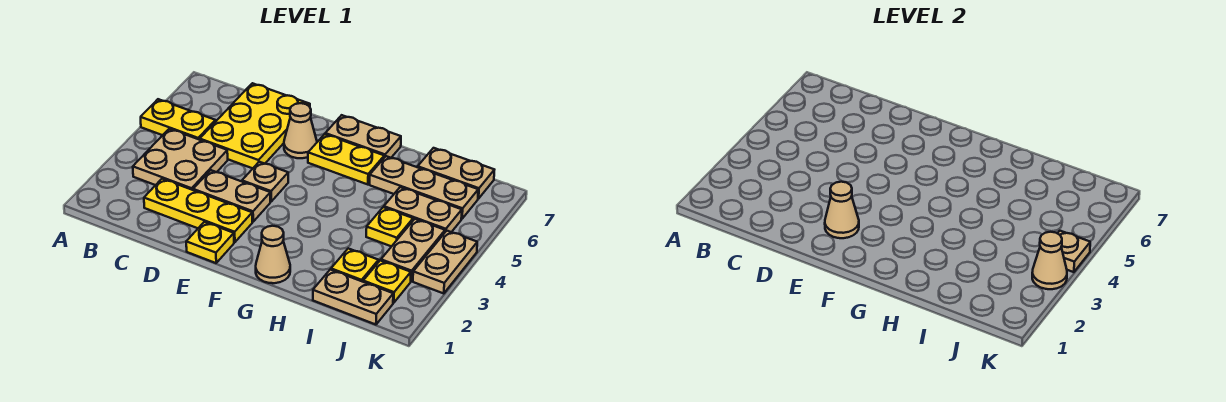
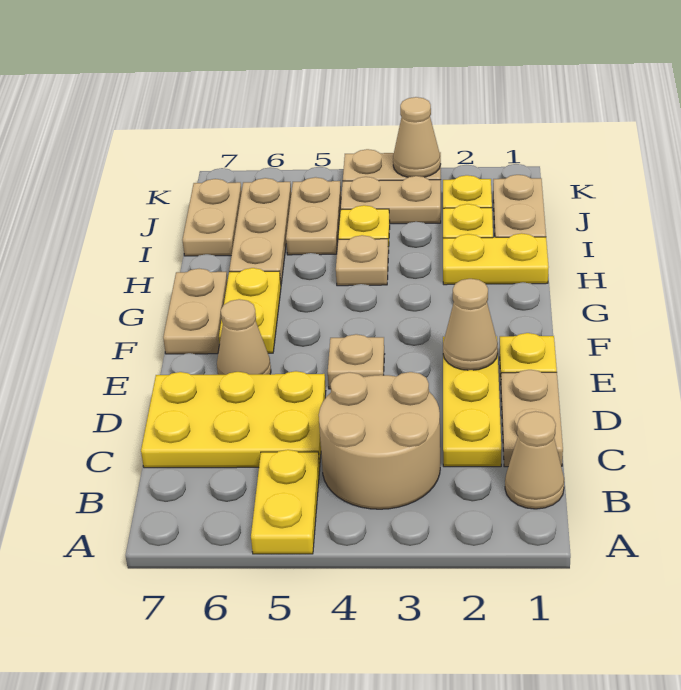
tan 2x2 plate [133,129,228,190] -> tan 2x2 round brick [319,372,440,509]
tan 1x2 plate [193,170,270,222] -> tan 1x2 plate moved to [501,370,563,467]
tan 1x1 cone [256,226,290,283] -> tan 1x1 cone moved to [505,411,564,509]
none -> yellow 1x2 plate [443,233,549,285]
tan 1x1 plate [1057,231,1090,272] -> tan 1x1 plate moved to [336,235,388,286]

